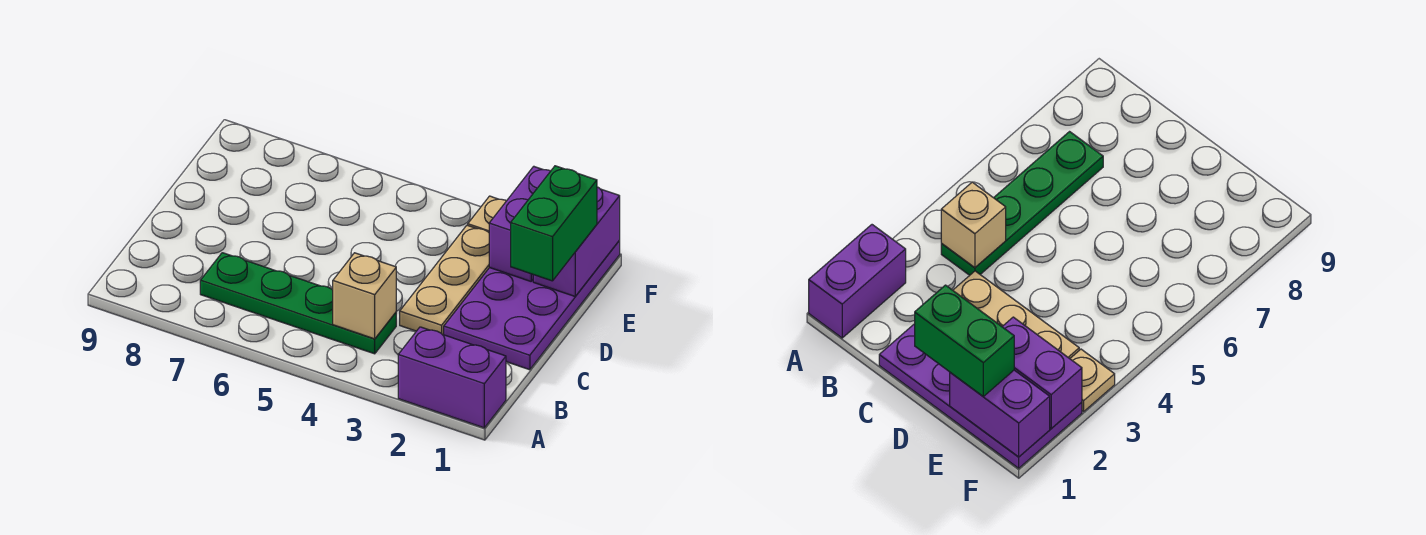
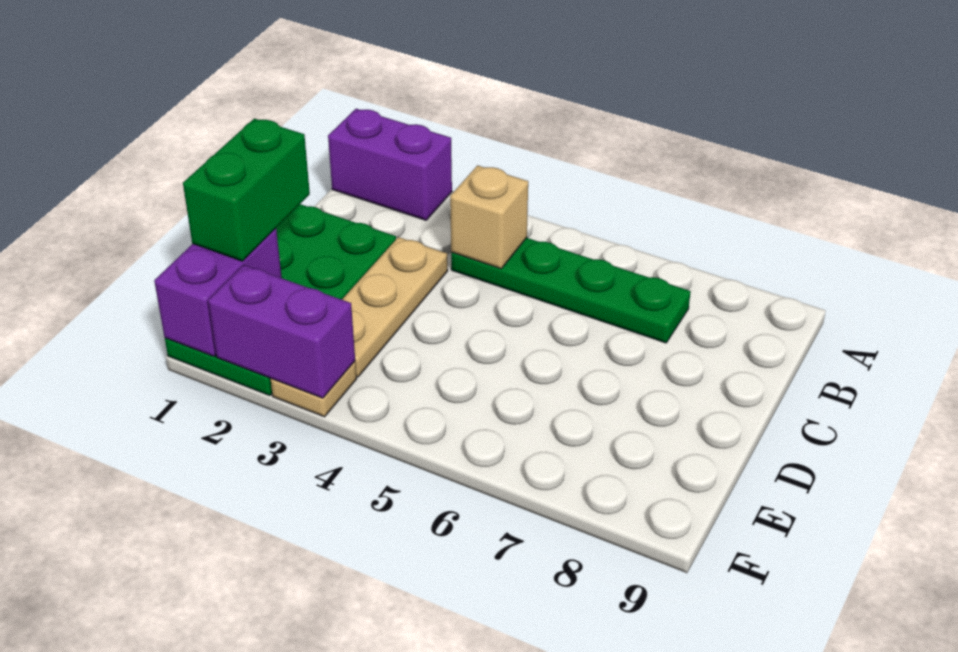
purple 2x4 plate [444,241,620,370] -> green 2x4 plate [165,204,396,396]
purple 1x2 brick [489,166,550,281] -> purple 1x2 brick turned to [208,265,355,398]

